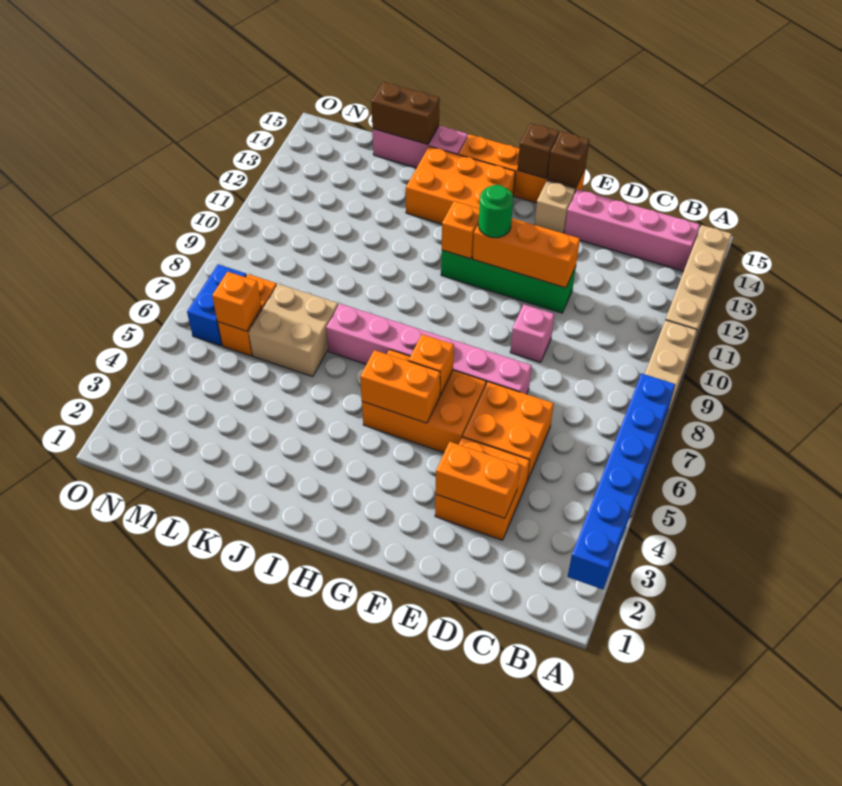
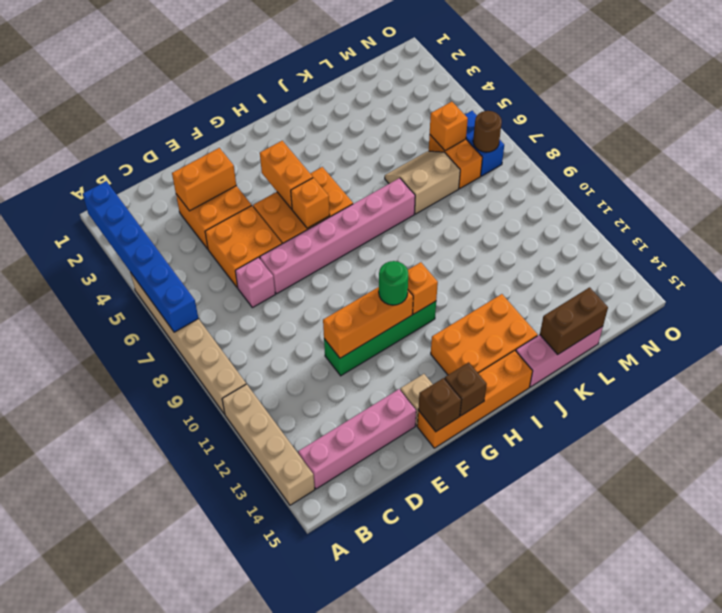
pink 1x1 brick [510,305,554,362] -> pink 1x1 brick moved to [235,257,275,308]
orange 1x2 brick [360,350,440,423] -> orange 1x2 brick turned to [260,141,313,209]
tan 2x2 brick [249,284,338,377] -> tan 2x2 slope [385,151,460,214]
none -> brown 1x1 round brick [473,111,502,152]

